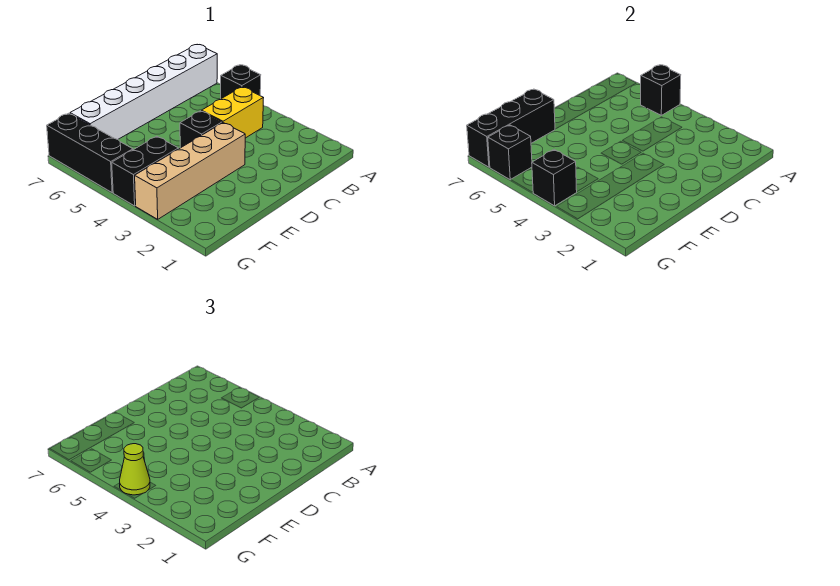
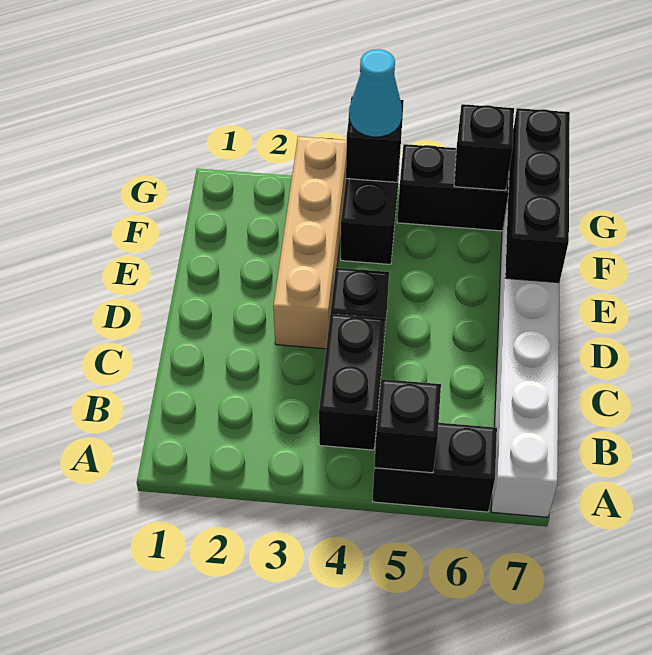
black 1x1 brick [221,65,261,99] -> black 1x2 brick [372,423,497,512]
yellow 1x2 brick [202,87,263,138] -> black 1x2 brick [319,314,385,450]
lime 1x1 cone [120,444,150,495] -> cyan 1x1 cone [349,49,402,137]

